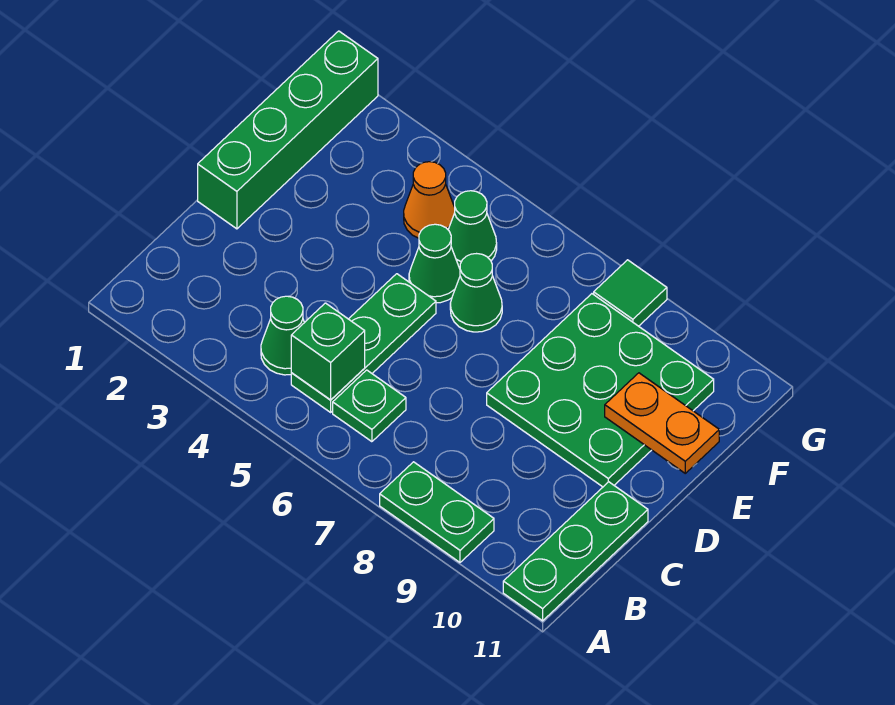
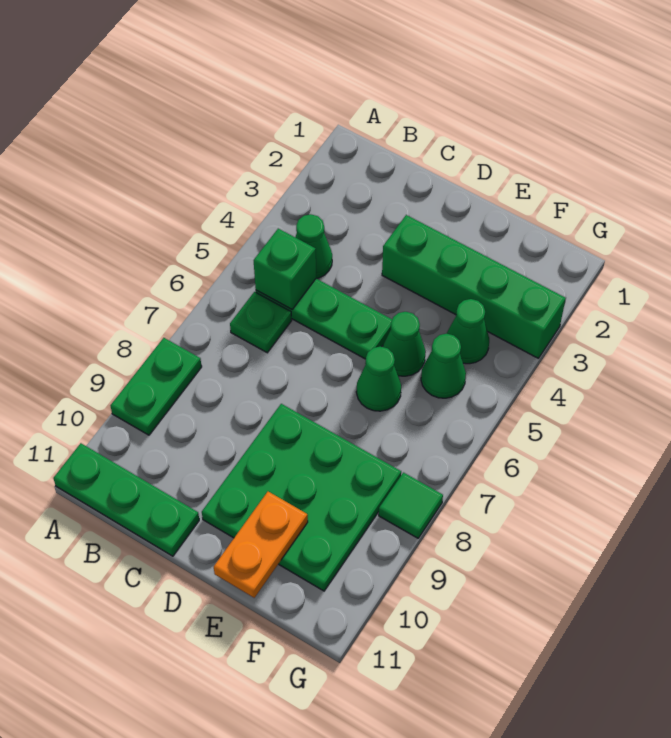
green 1x4 brick [198,31,378,229] -> green 1x4 brick moved to [382,215,566,358]
orange 1x1 cone [404,162,455,238] -> green 1x1 cone [447,299,489,364]

